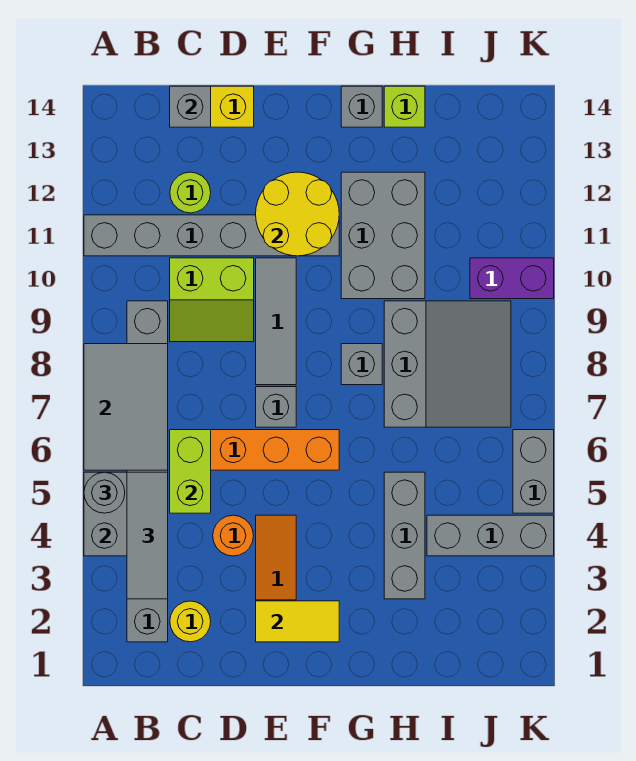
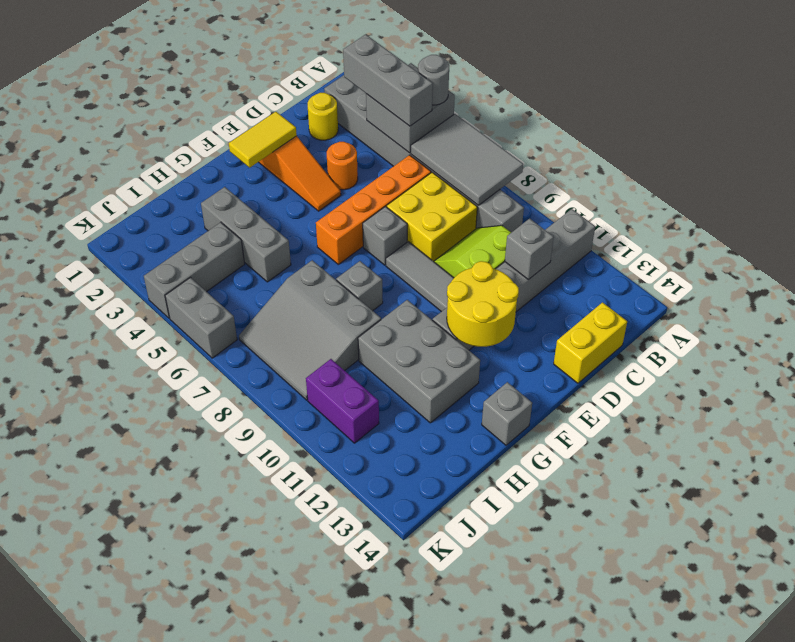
grey 1x3 tile [127,472,168,599] -> grey 1x3 brick [343,34,433,126]
lime 1x2 brick [170,430,211,513] -> none
none -> yellow 2x2 brick [387,172,477,262]
lime 1x1 round brick [170,172,211,213] -> none
grey 1x1 brick [170,86,211,127] -> grey 1x1 brick moved to [505,219,554,280]
lime 1x1 brick [384,86,425,127] -> none
purple 1x2 brick [470,258,554,299] -> purple 1x2 brick turned to [306,359,379,443]

